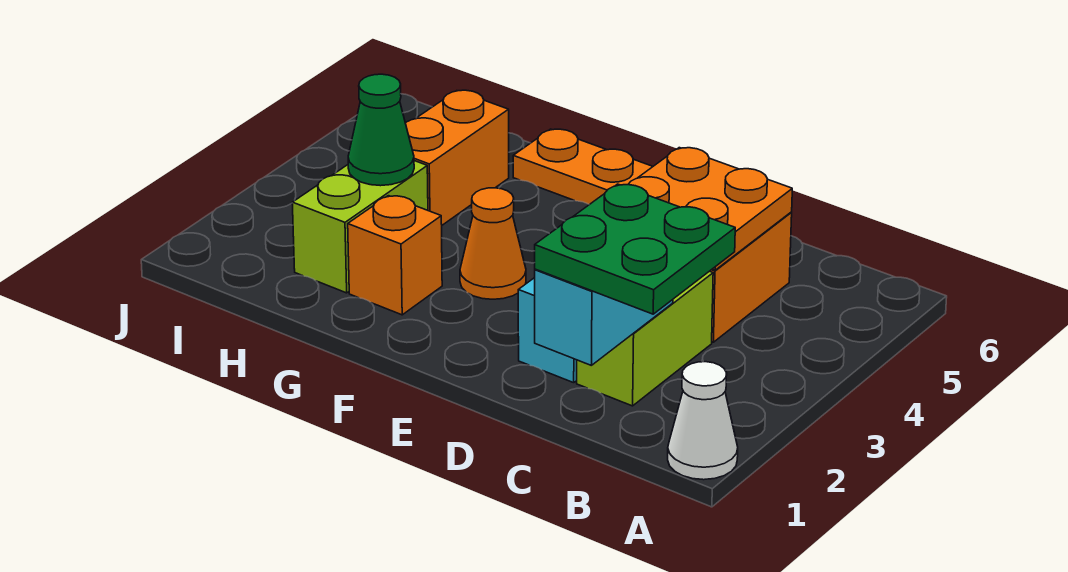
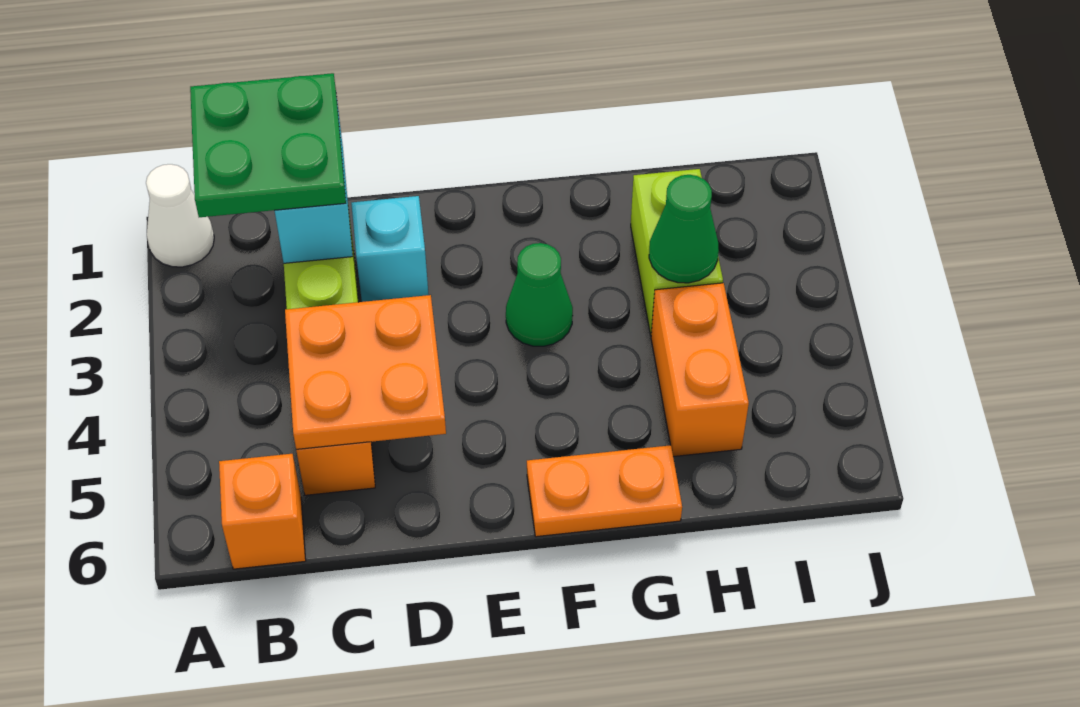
orange 1x1 cone [460,188,526,299] -> green 1x1 cone [506,243,573,346]
orange 1x1 brick [348,196,442,315] -> orange 1x1 brick moved to [219,454,306,569]

